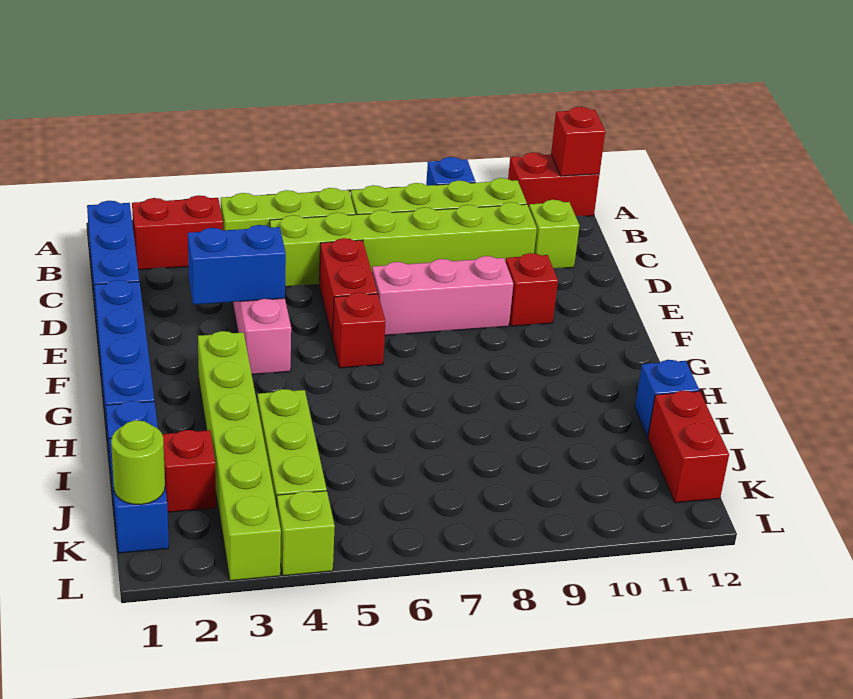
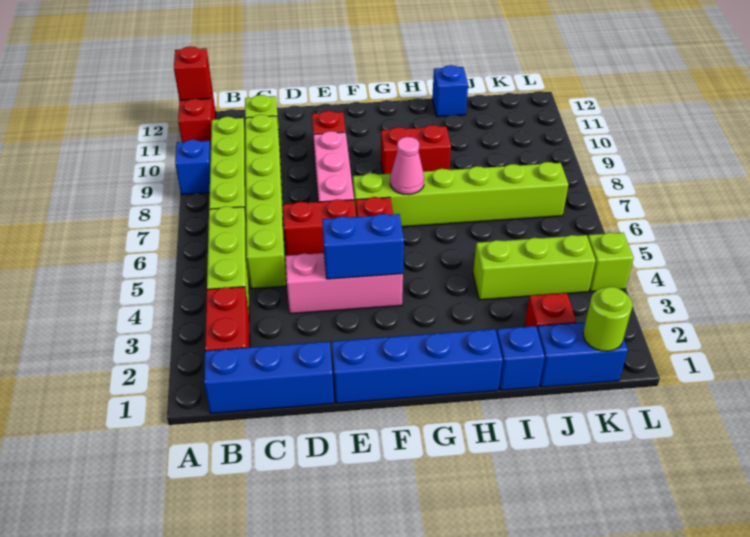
blue 1x2 brick [188,225,286,305] -> blue 1x2 brick turned to [322,214,404,279]
lime 1x6 brick [198,331,281,581] -> lime 1x6 brick moved to [353,162,568,227]
none -> pink 1x1 cone [390,137,424,195]
red 1x2 brick [648,391,729,503] -> red 1x2 brick moved to [381,125,451,174]

